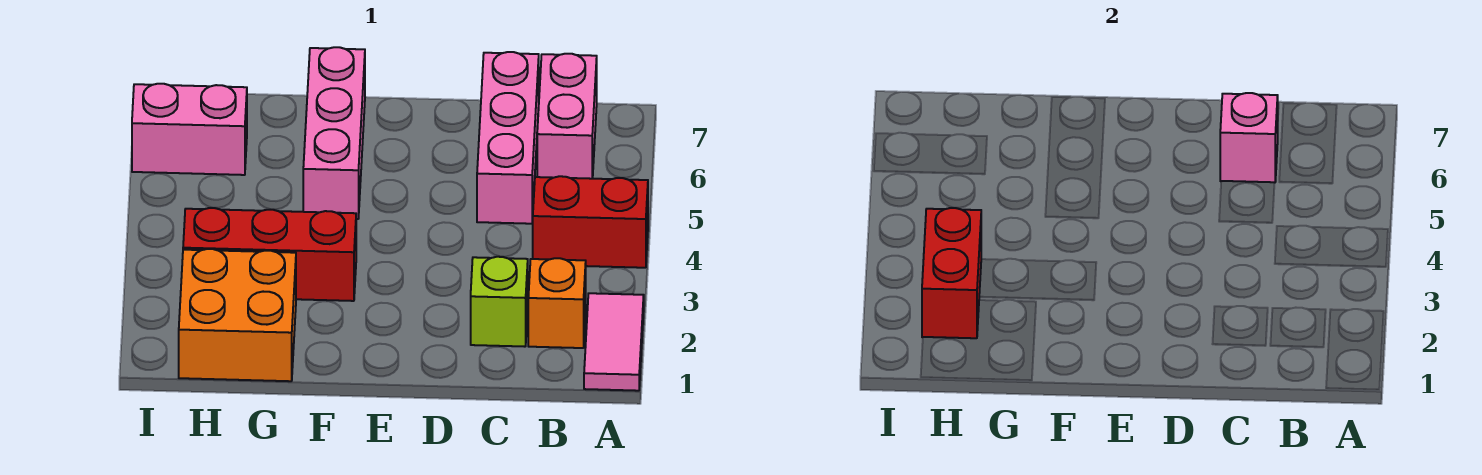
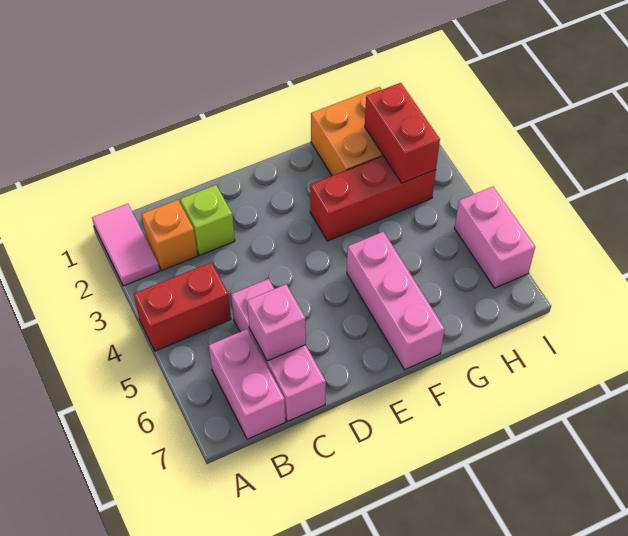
pink 1x2 brick [132,84,247,175] -> pink 1x2 brick turned to [454,187,535,288]

